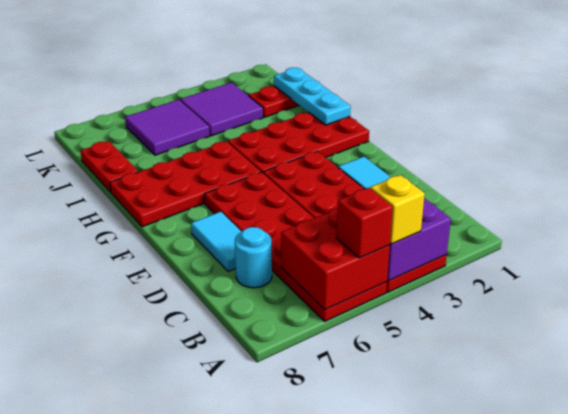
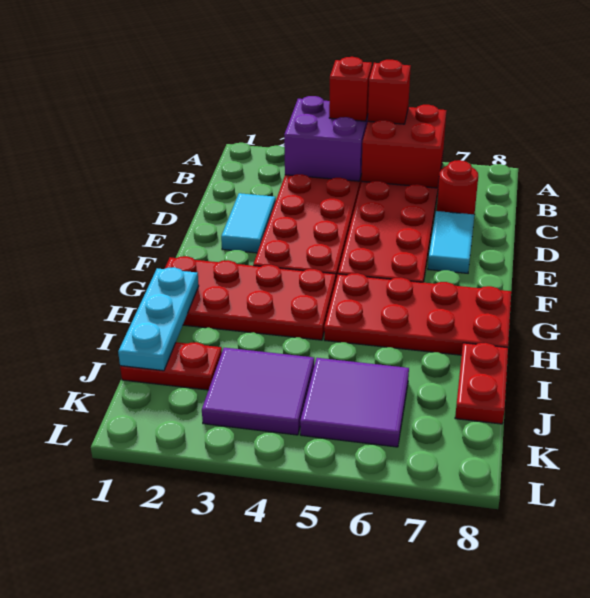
yellow 1x1 brick [370,175,425,244] -> red 1x1 brick [329,57,372,121]
cyan 1x1 round brick [235,227,272,288] -> red 1x1 round brick [437,160,478,214]

